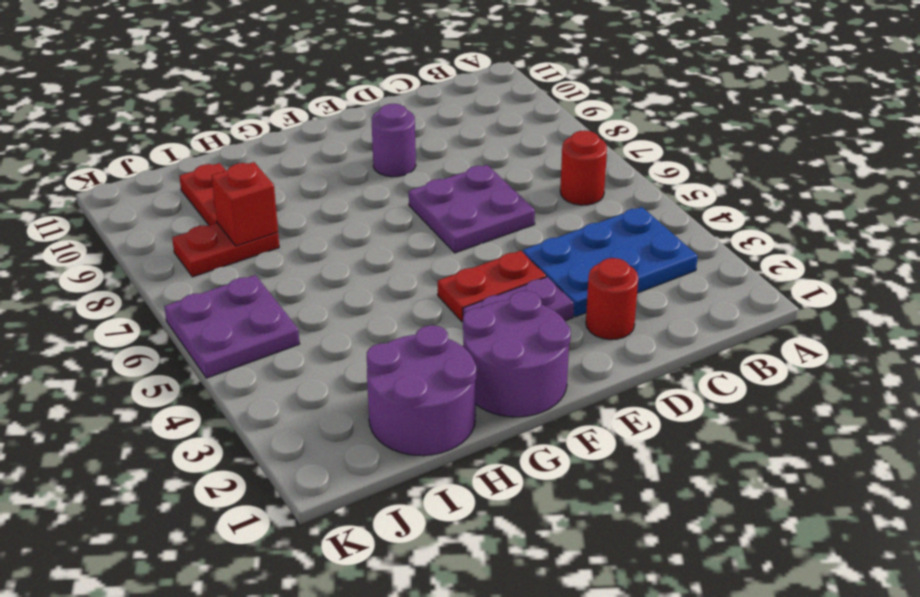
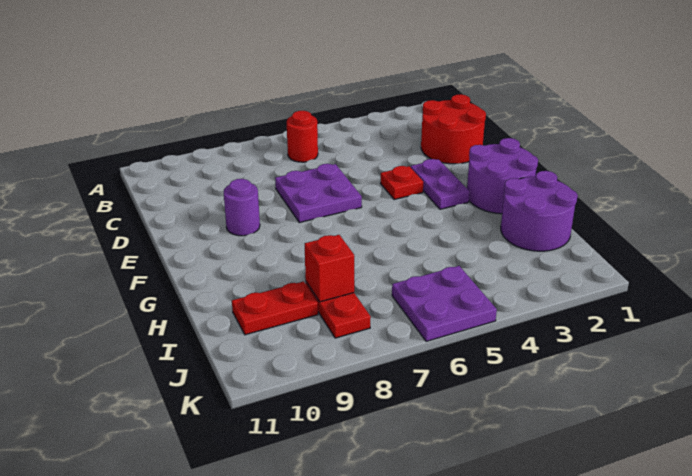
blue 2x3 plate [523,207,698,317] -> none
red 1x1 round brick [586,258,638,340] -> red 2x2 round brick [421,94,486,164]
red 1x2 plate [438,251,546,322] -> red 1x1 plate [380,166,423,200]

